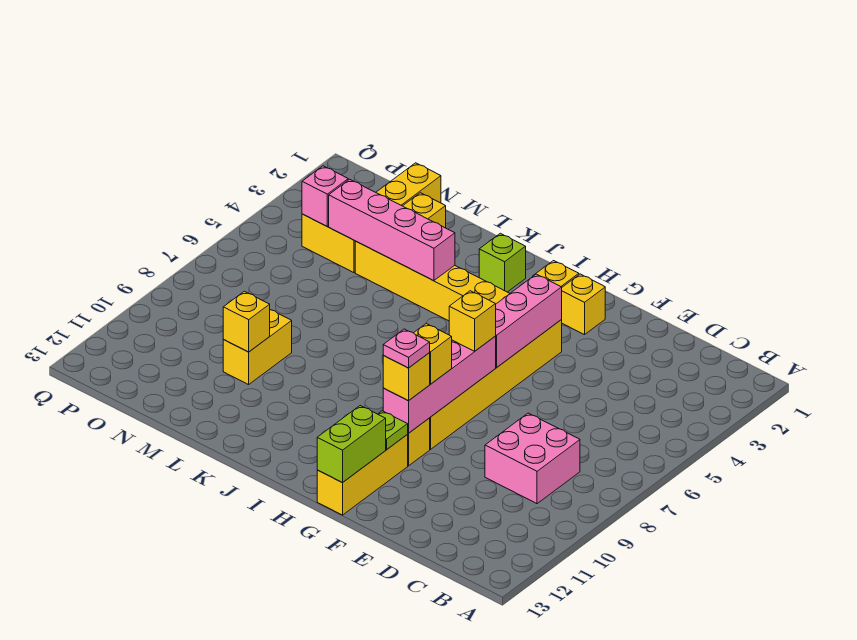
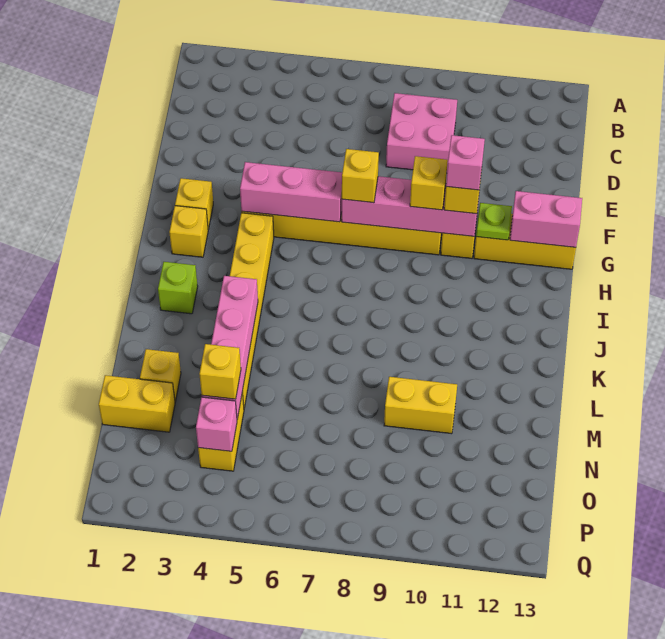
pink 1x1 plate [383,329,430,368] -> pink 1x1 brick [446,135,485,190]
lime 1x2 brick [317,406,386,483] -> pink 1x2 brick [510,191,582,247]
yellow 1x1 brick [223,291,270,352] -> yellow 1x1 brick moved to [199,344,241,399]

